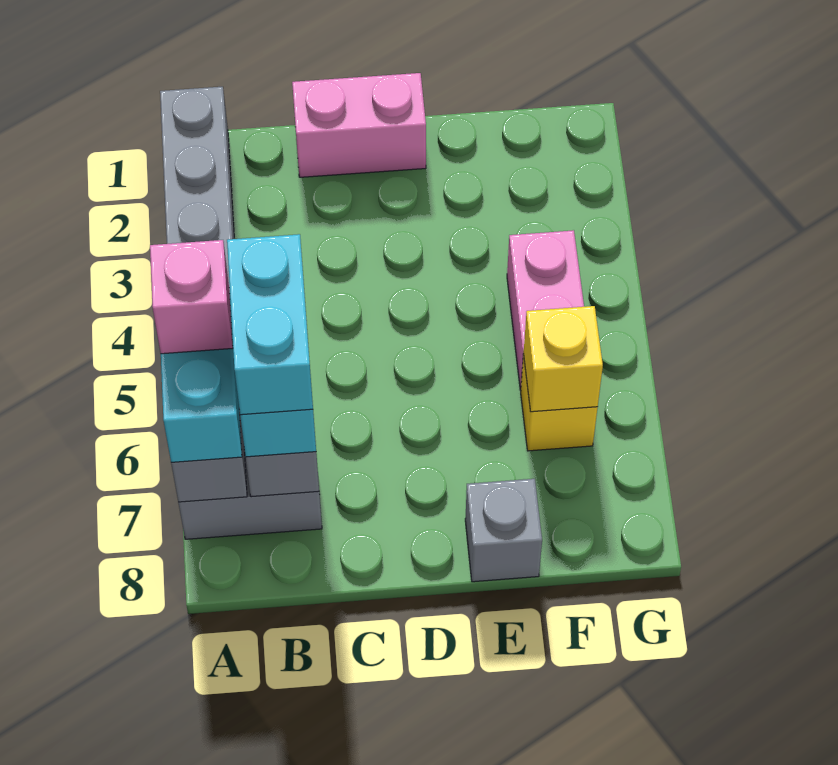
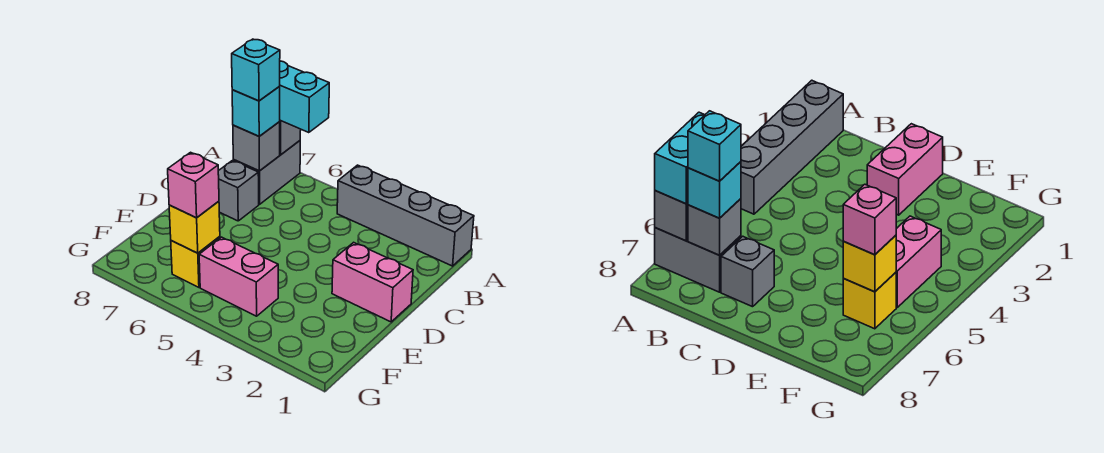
pink 1x1 brick [150,240,233,354] -> pink 1x1 brick moved to [168,152,219,218]
cyan 1x2 brick [227,234,313,415] -> cyan 1x1 brick [232,39,280,101]
pink 1x2 brick [292,73,426,177] -> pink 1x2 brick turned to [332,242,413,322]
grey 1x1 brick [465,479,542,582] -> grey 1x1 brick moved to [218,161,259,221]

